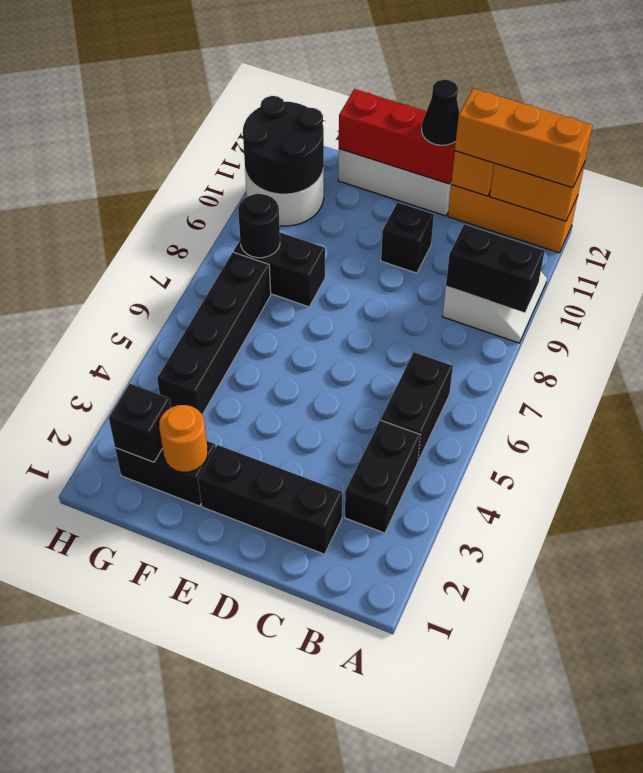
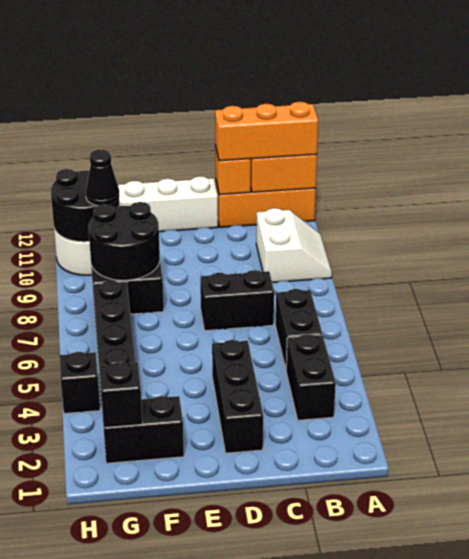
black 1x2 brick [446,224,545,313] -> black 1x2 brick moved to [200,270,274,331]
black 1x3 brick [198,445,342,554] -> black 1x3 brick turned to [212,340,263,453]
black 1x1 brick [381,202,434,273] -> black 1x1 brick moved to [59,352,100,414]
red 1x3 brick [339,89,456,184] -> none
black 1x1 cone [422,80,459,145] -> black 1x1 cone moved to [86,150,119,206]
orange 1x1 round brick [159,405,208,472] -> none
black 1x1 round brick [238,194,280,258] -> black 2x2 round brick [89,202,160,280]

